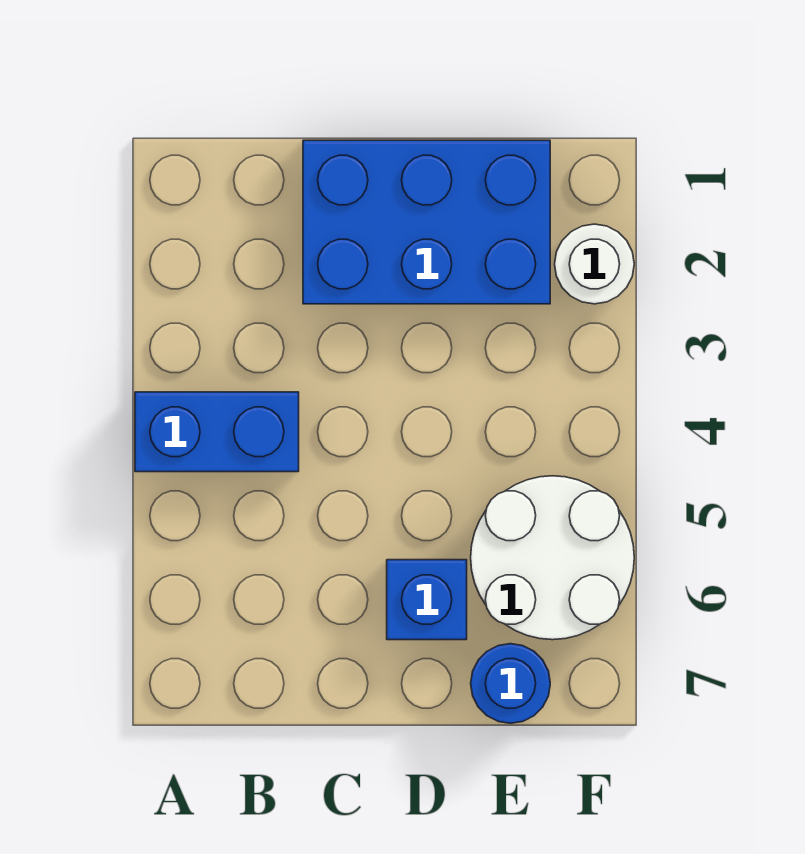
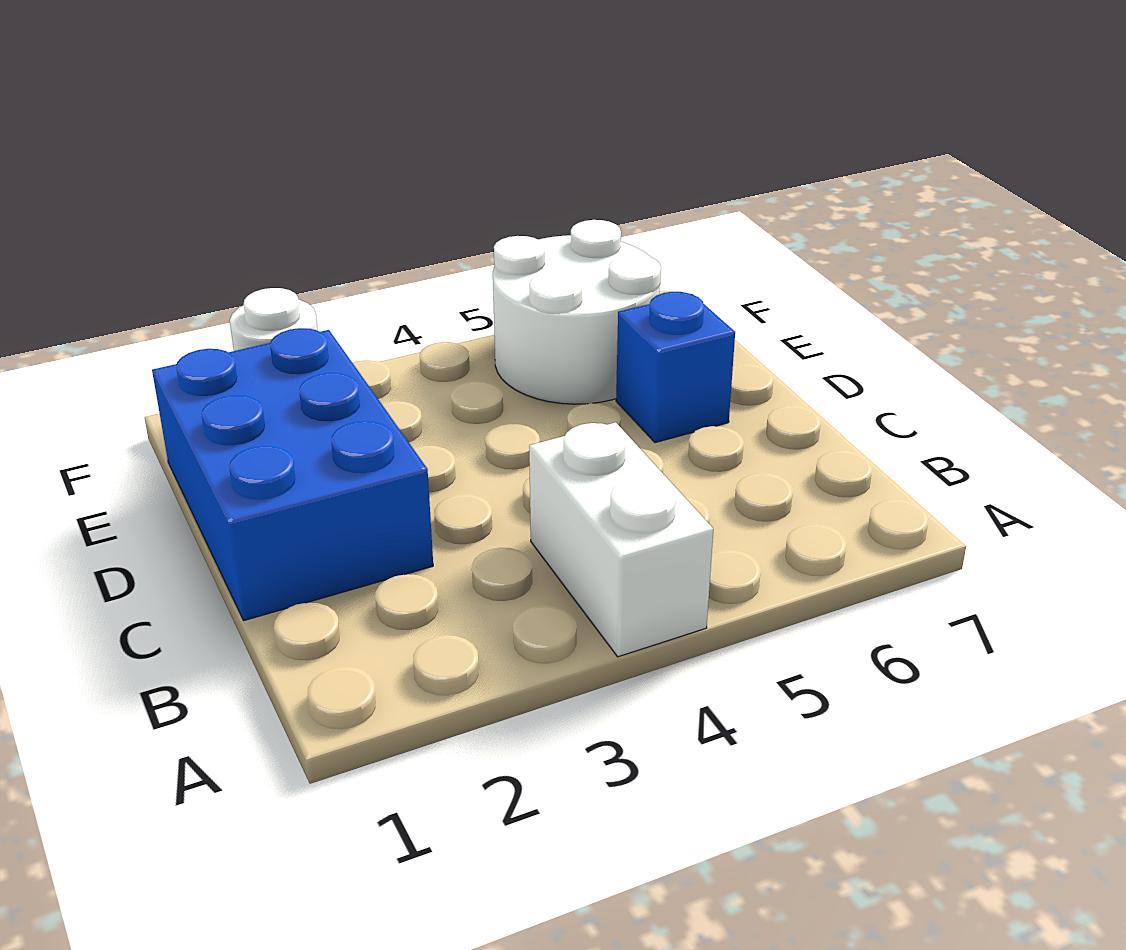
blue 1x2 brick [135,392,299,472] -> white 1x2 brick [529,422,713,657]
blue 1x1 round brick [471,644,550,723] -> none

